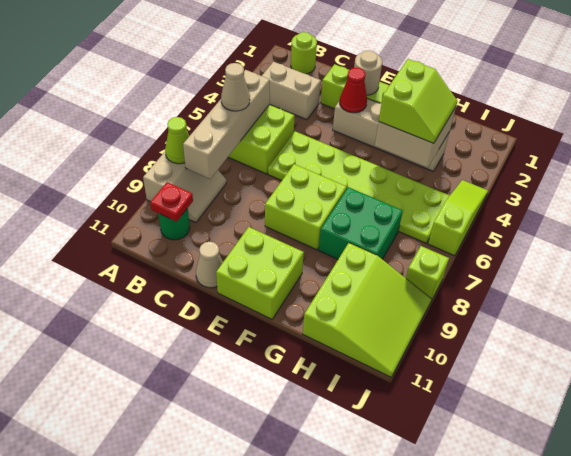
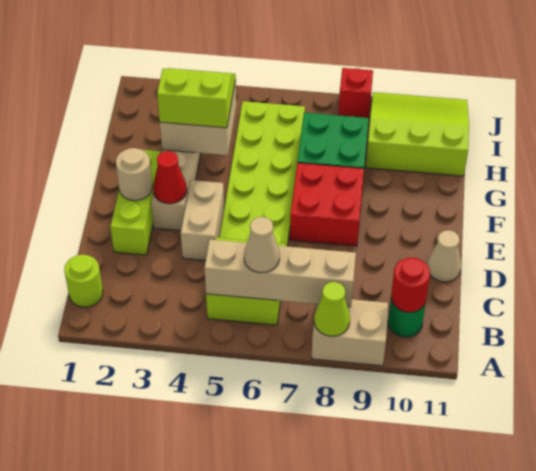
tan 1x2 brick [262,62,321,120] -> tan 1x2 brick moved to [181,180,224,260]
red 1x1 plate [150,182,193,221] -> red 1x1 round brick [391,258,430,312]
lime 2x2 brick [265,164,347,250] -> red 2x2 brick [290,163,364,246]
lime 2x2 brick [216,227,304,319] -> none
lime 1x3 slope [428,180,488,256] -> none
lime 1x1 brick [406,246,449,301] -> red 1x1 brick [338,68,373,118]

